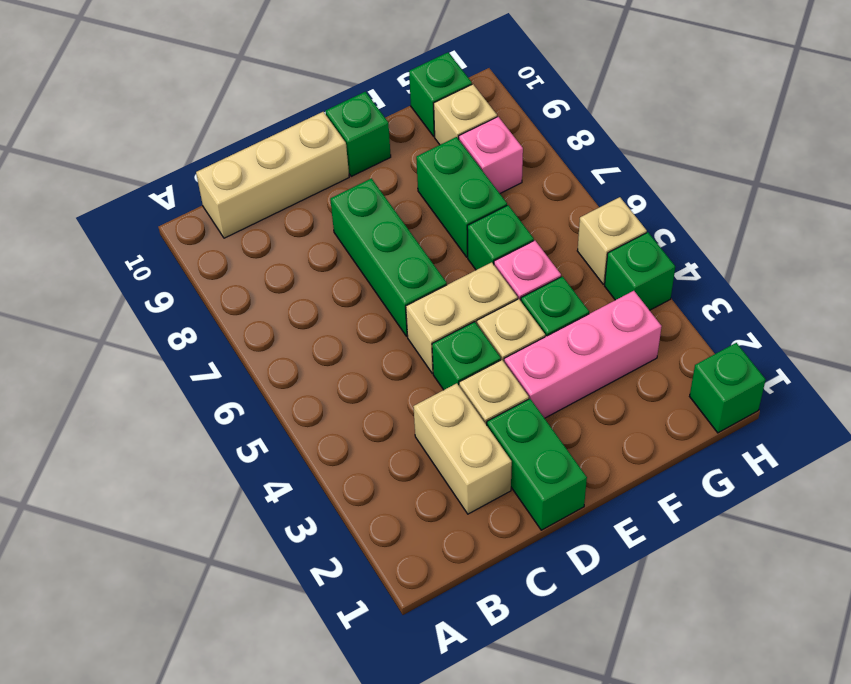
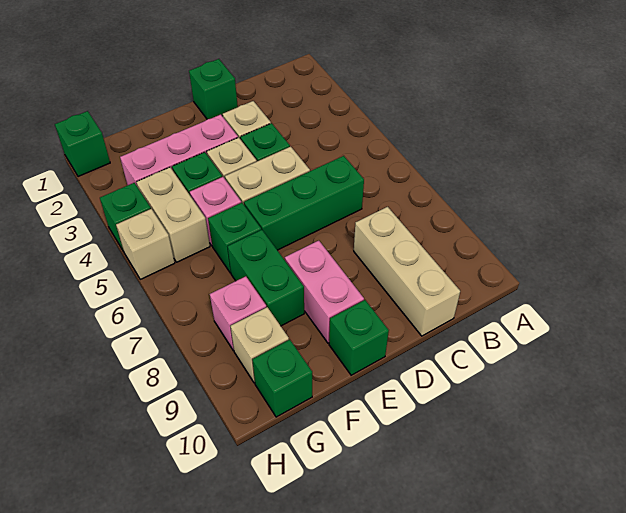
tan 1x3 brick [196,112,349,238] -> tan 1x3 brick turned to [354,207,460,336]
tan 1x2 brick [413,383,512,514] -> tan 1x2 brick moved to [136,167,210,262]
green 1x2 brick [487,399,587,530] -> green 1x1 brick [189,59,238,119]
green 1x3 brick [330,178,447,336] -> green 1x3 brick turned to [244,156,364,250]
none -> pink 1x2 brick [285,241,364,343]

